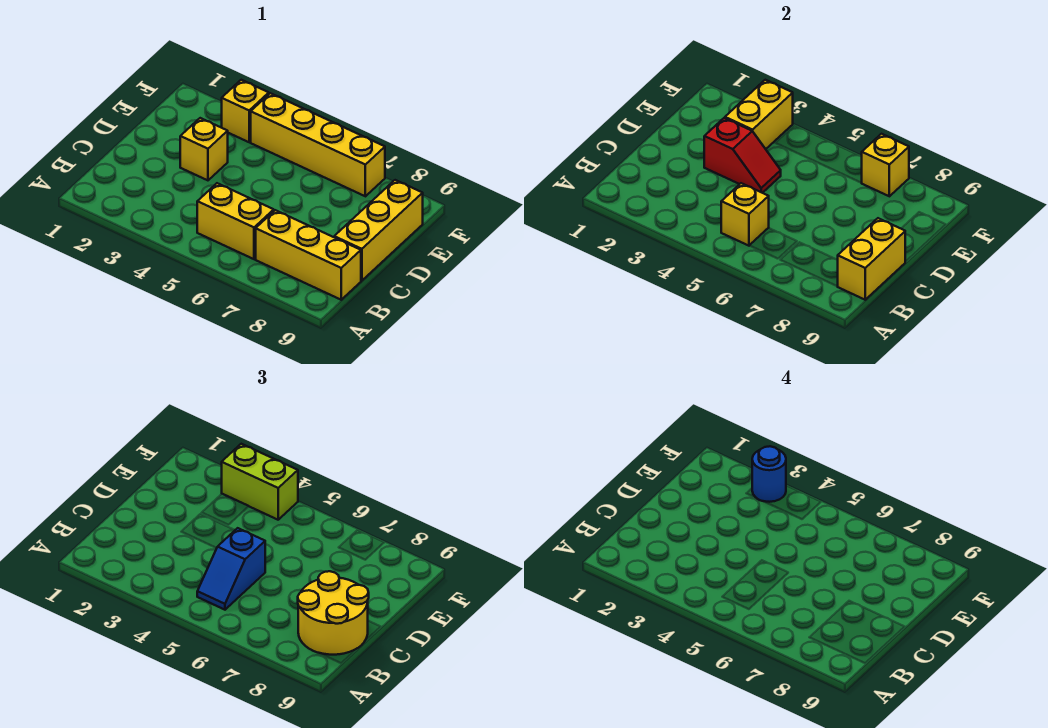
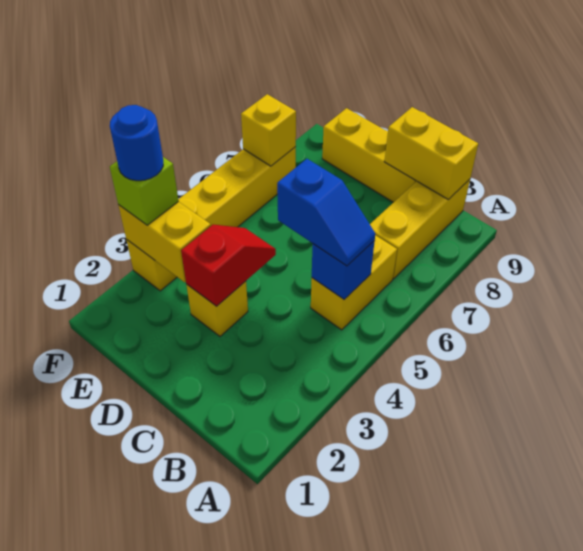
yellow 1x1 brick [721,183,769,246] -> blue 1x1 brick [312,241,375,299]
yellow 2x2 round brick [298,571,369,655] -> none
lime 1x2 brick [222,444,298,520] -> lime 1x1 brick [110,157,179,225]

